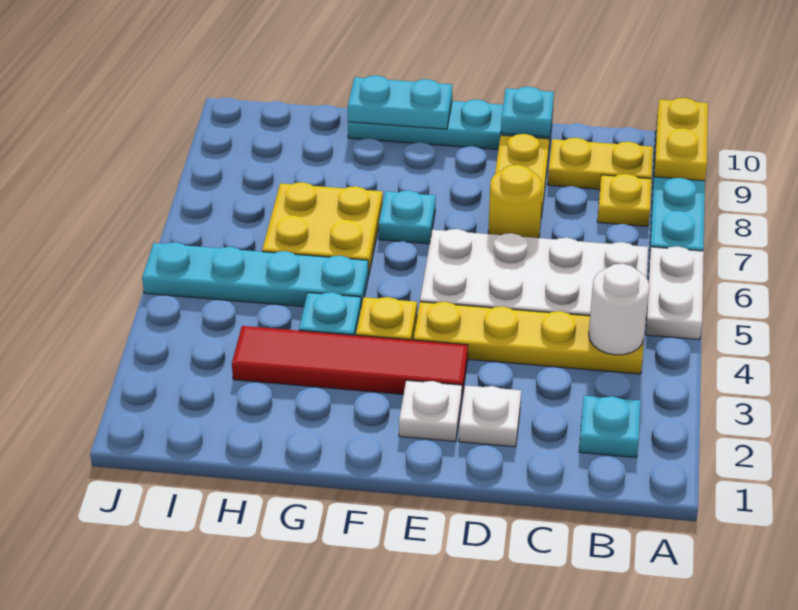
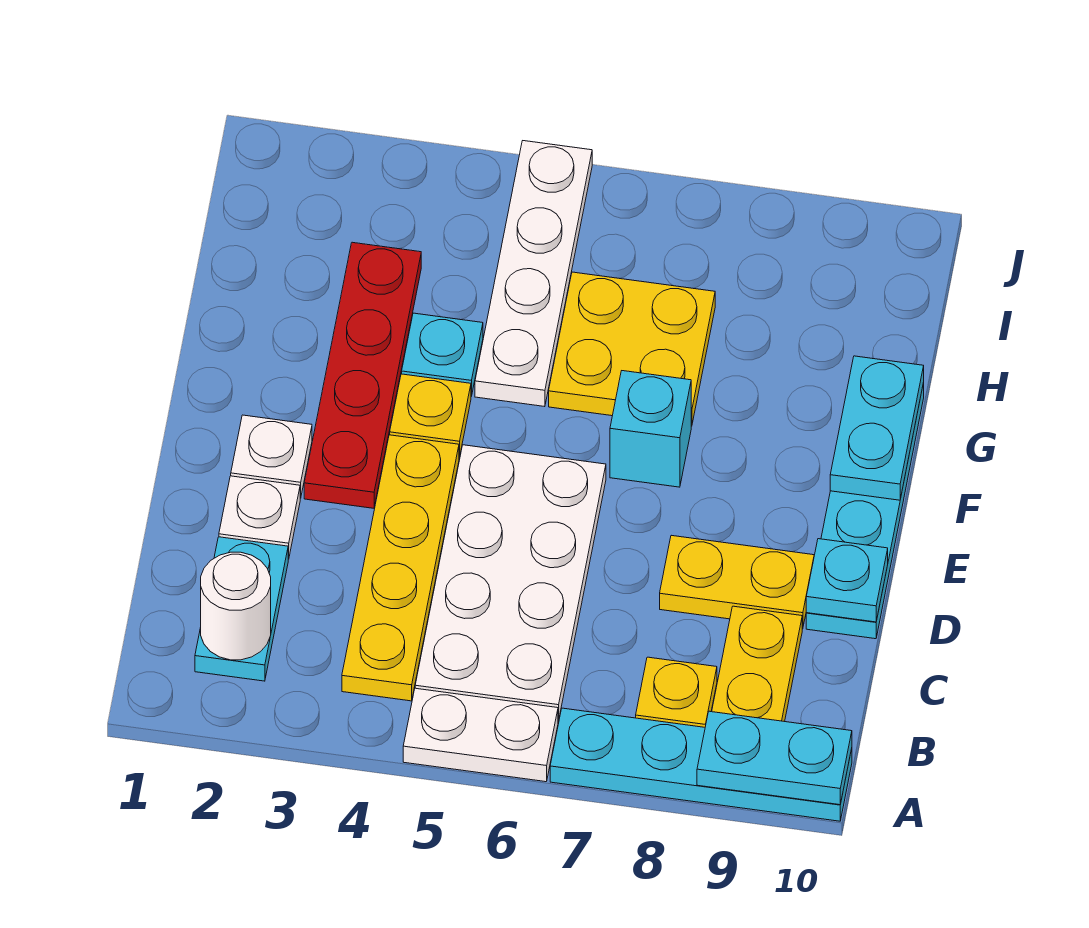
yellow 1x2 plate [654,98,708,181] -> cyan 1x2 plate [697,711,852,805]
cyan 1x1 plate [579,396,641,457] -> cyan 1x2 plate [195,537,288,681]
white 1x1 round brick [589,264,649,355] -> white 1x1 round brick moved to [201,552,271,660]
yellow 1x1 round brick [488,165,542,238] -> none
red 1x4 tile [232,326,468,395] -> red 1x4 plate [304,242,421,508]
cyan 1x1 plate [379,191,436,244] -> cyan 1x1 brick [610,371,691,487]
cyan 1x4 plate [142,242,369,307] -> white 1x4 plate [475,141,592,407]

